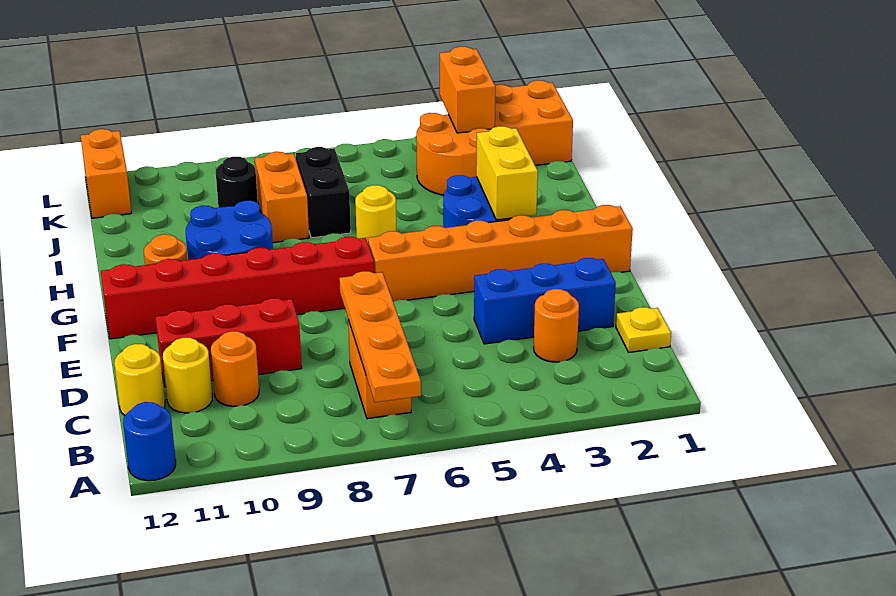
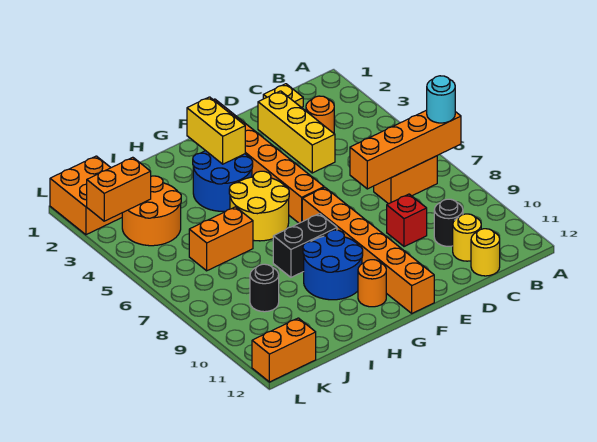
orange 1x4 plate [339,271,421,402] -> orange 1x4 brick [350,110,461,189]
none -> cyan 1x1 round brick [427,76,455,123]
blue 1x1 round brick [123,402,176,481] -> none
orange 1x1 round brick [211,331,259,406] -> black 1x1 round brick [434,199,463,246]
blue 1x3 brick [474,258,616,344] -> yellow 1x3 brick [258,91,335,173]
red 1x3 brick [156,298,302,387] -> red 1x1 brick [387,194,427,247]
red 1x6 brick [101,237,374,339] -> orange 1x6 brick [302,188,434,313]
yellow 1x2 brick [476,126,538,220] -> yellow 1x2 brick turned to [187,97,245,164]
yellow 1x1 round brick [355,185,396,243] -> yellow 2x2 round brick [229,171,289,241]
black 1x2 brick [296,147,351,238] -> black 1x2 brick moved to [273,214,337,277]
orange 1x2 brick [255,152,309,243] -> orange 1x2 brick moved to [189,207,253,271]

